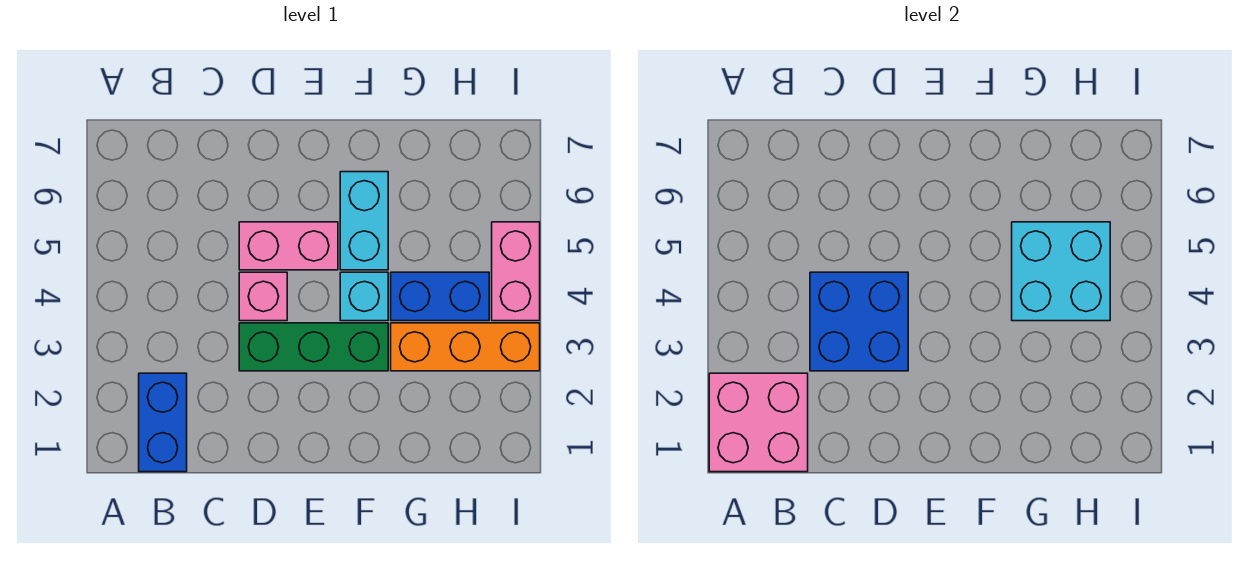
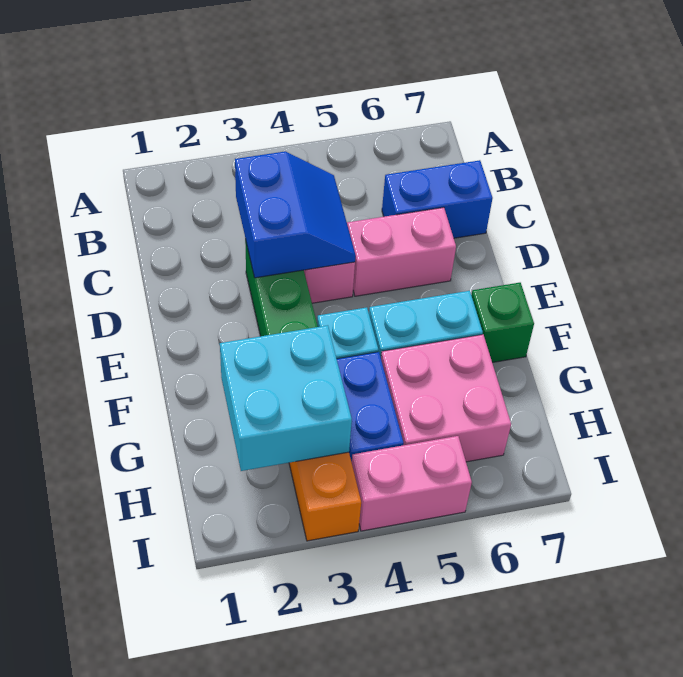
pink 2x2 brick [709,373,808,472] -> pink 2x2 brick moved to [381,334,511,462]
blue 1x2 brick [139,373,187,472] -> blue 1x2 brick moved to [382,160,493,238]
blue 2x2 brick [810,272,908,371] -> blue 2x2 slope [235,152,356,278]
pink 1x2 brick [239,222,338,270] -> pink 1x2 brick turned to [347,207,456,296]
none -> green 1x1 brick [471,283,534,363]
cyan 2x2 brick [1012,222,1110,321] -> cyan 2x2 brick moved to [220,325,352,471]

